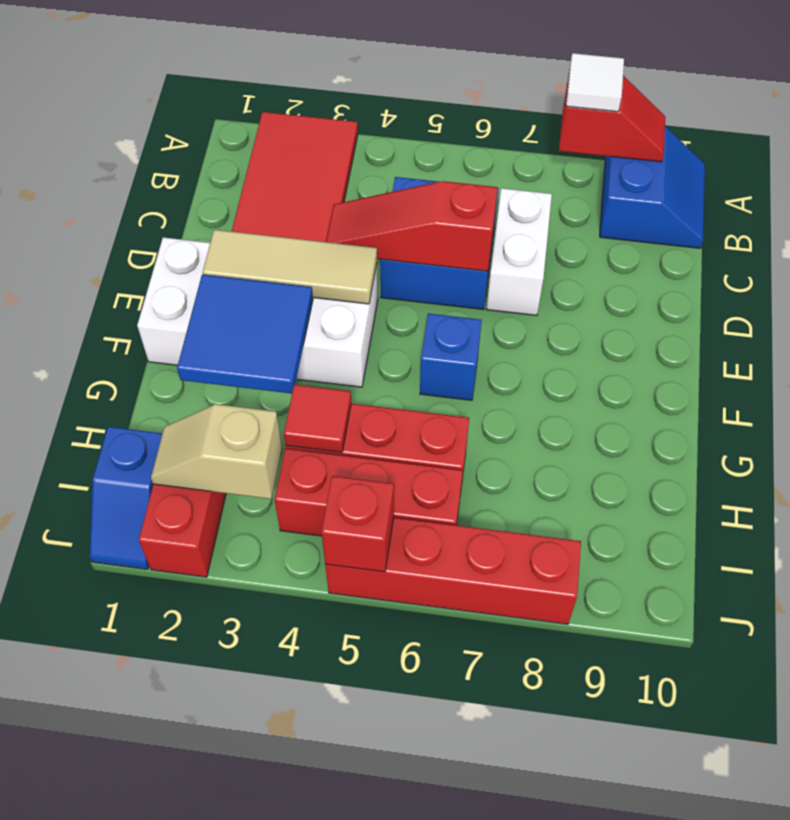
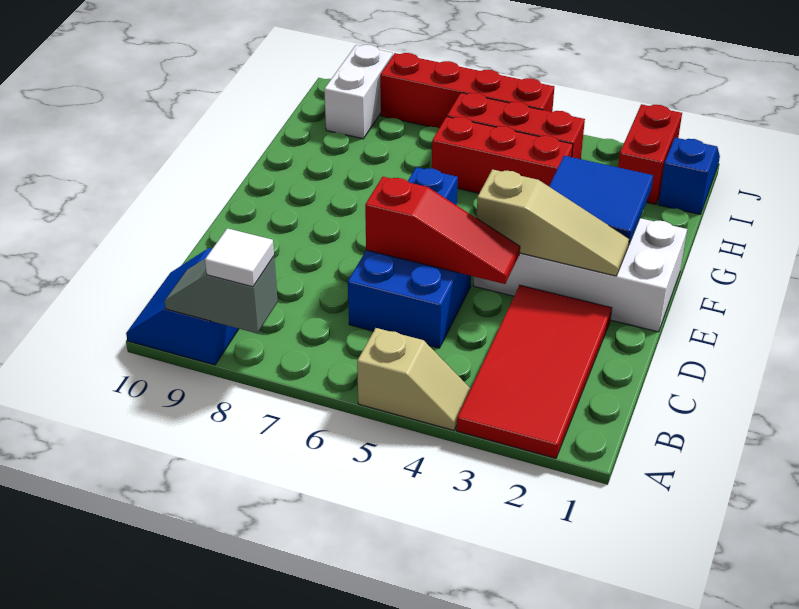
red 1x2 slope [559,76,665,162] -> grey 1x2 slope [165,257,278,333]
white 1x2 brick [486,188,552,316] -> white 1x2 brick moved to [324,45,393,139]
tan 1x3 tile [203,230,377,304] -> tan 1x3 slope [477,169,629,276]
red 1x1 tile [284,385,351,452] -> none
tan 1x2 slope [151,404,282,499] -> tan 1x2 slope moved to [357,328,471,430]
red 1x1 brick [321,476,394,572] -> none

